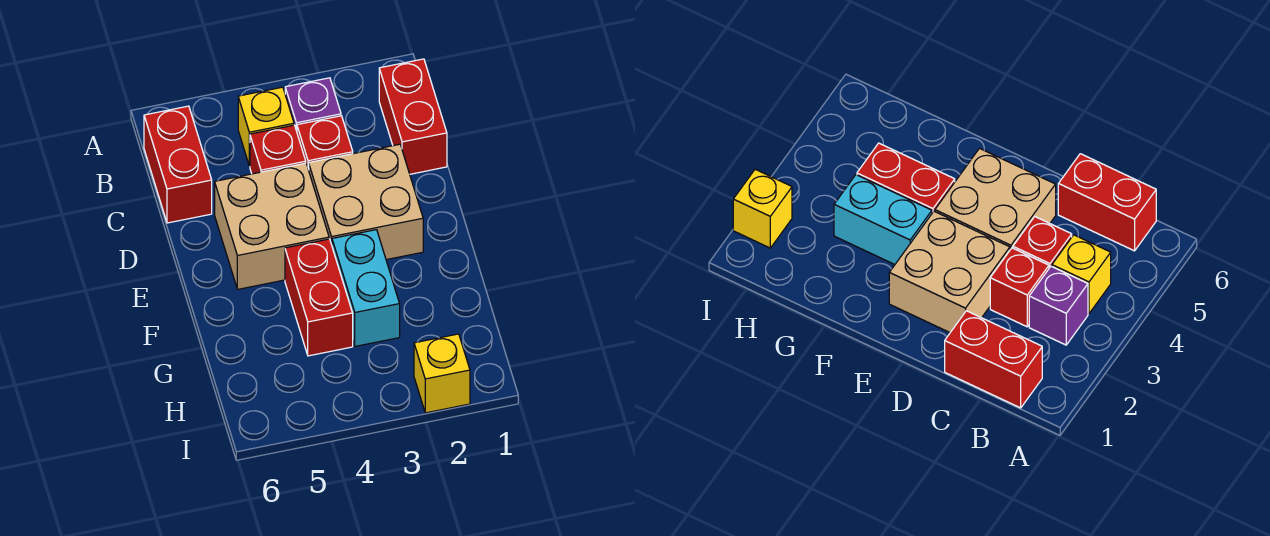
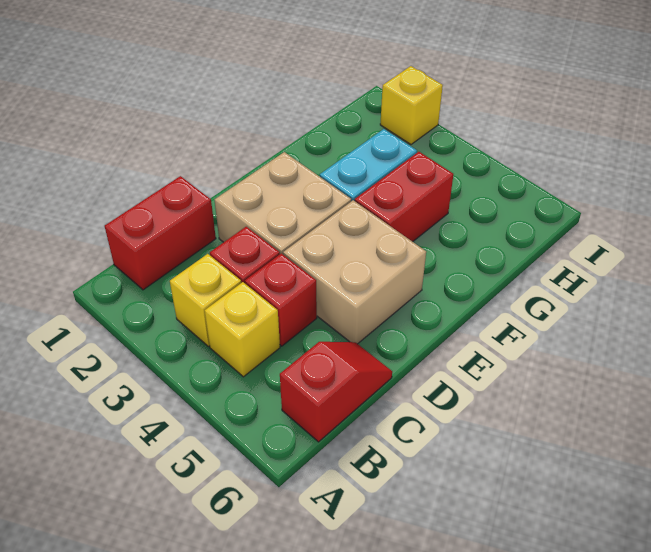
purple 1x1 brick [285,78,341,131] -> yellow 1x1 brick [170,254,241,346]
red 1x2 brick [144,106,212,223] -> red 1x2 slope [280,342,392,442]

